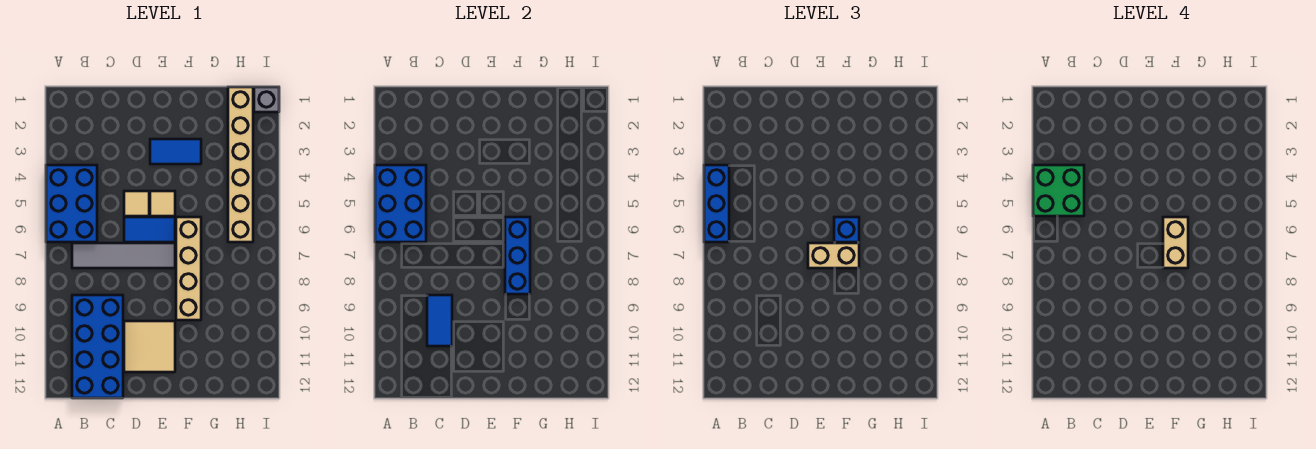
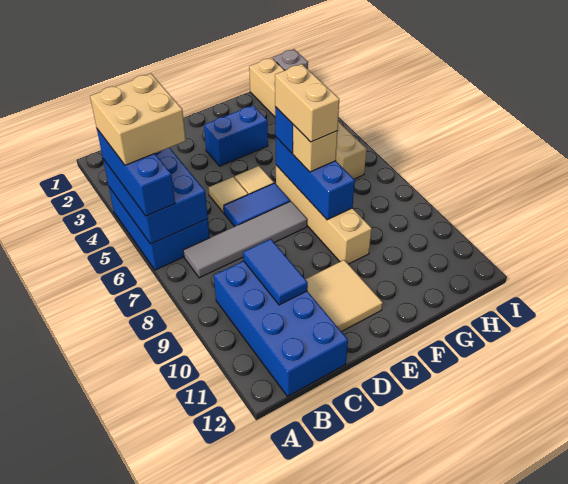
green 2x2 brick [1033,165,1084,216] -> tan 2x2 brick [90,74,186,165]
blue 1x2 tile [150,139,201,164] -> blue 1x2 brick [204,105,268,166]
tan 1x2 brick [808,243,859,268] -> tan 1x1 brick [293,125,338,172]

